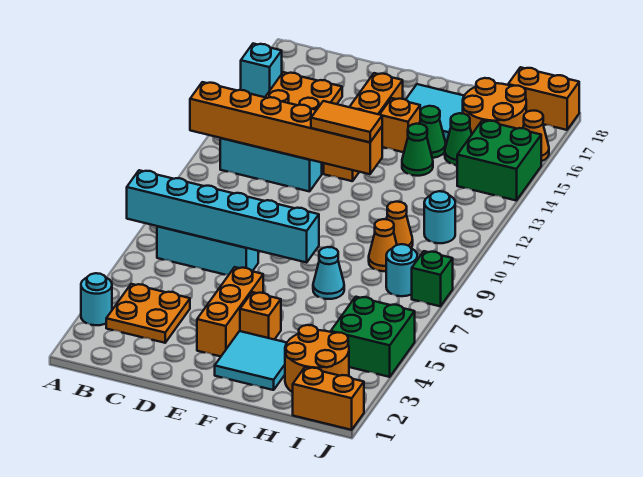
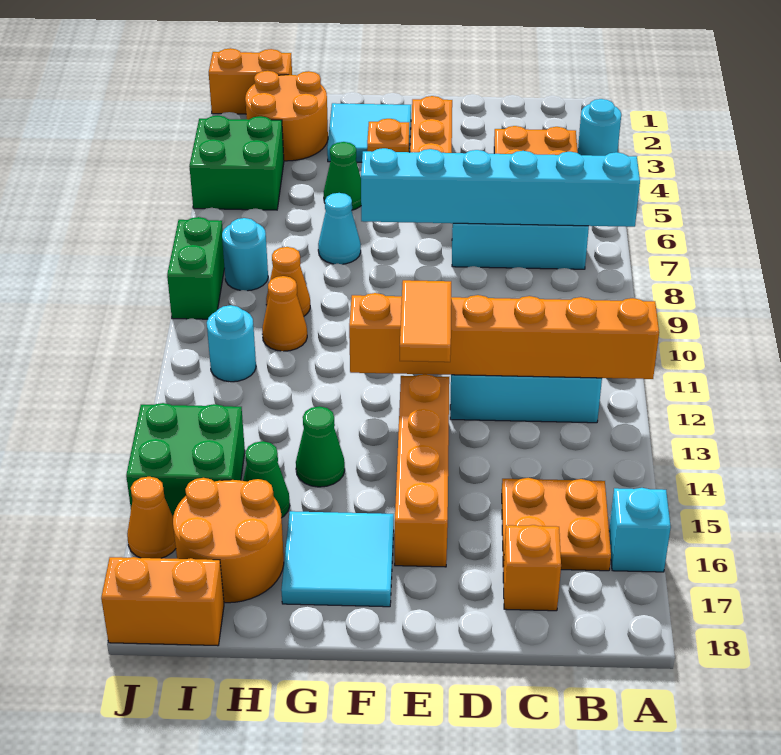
orange 1x2 tile [311,101,382,142] -> orange 1x2 tile turned to [400,280,451,362]
orange 1x1 brick [380,98,420,152] -> orange 1x1 brick moved to [503,525,561,611]
green 1x1 cone [420,106,446,158] -> green 1x1 cone moved to [324,142,361,210]
green 1x1 brick [412,251,453,306] -> green 1x2 brick [167,217,225,319]

